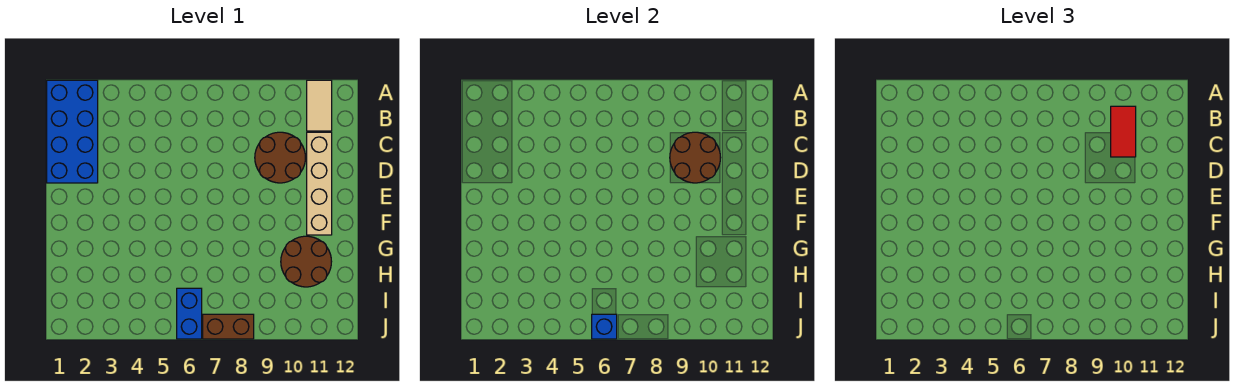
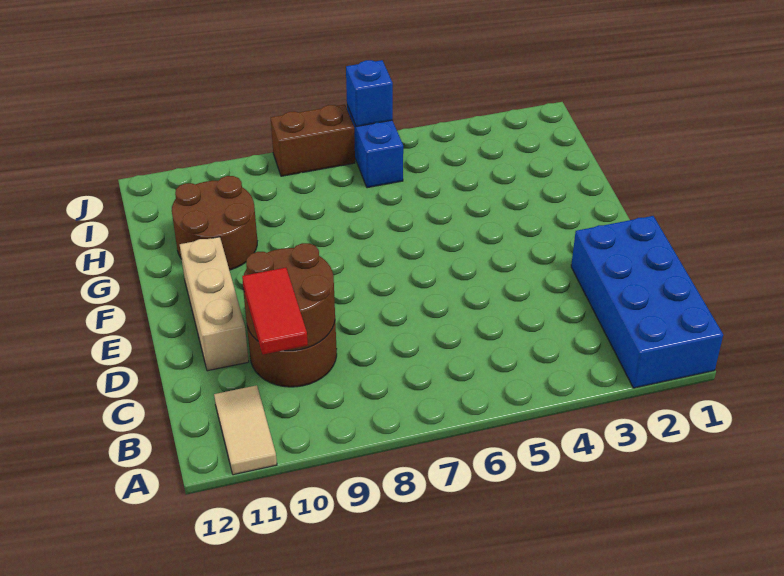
tan 1x4 brick [307,132,332,235] -> tan 1x3 brick [180,237,249,371]

